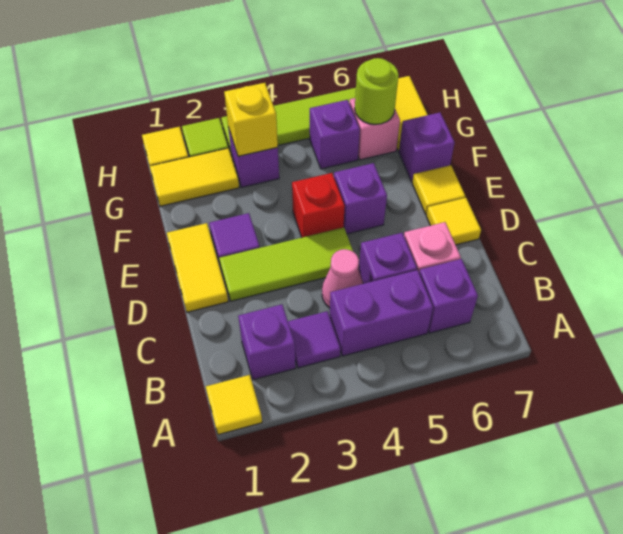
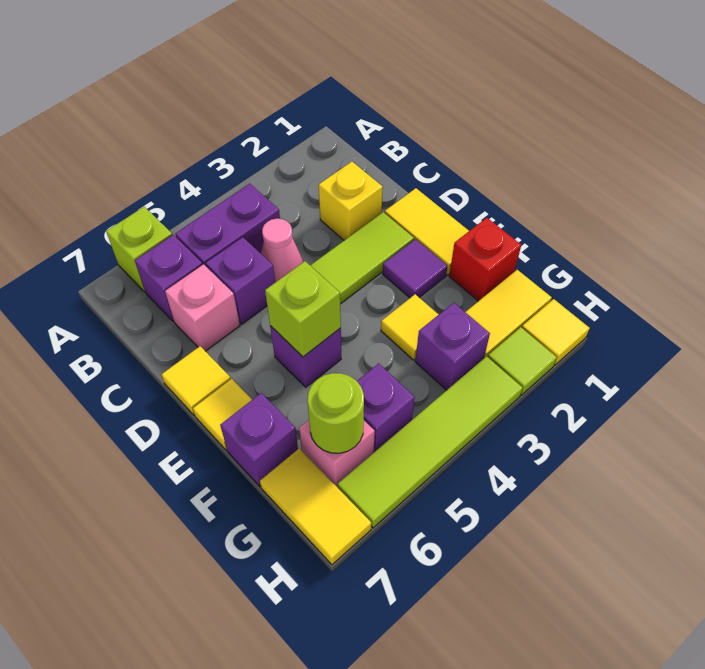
yellow 1x1 tile [206,375,262,435] -> yellow 1x1 tile moved to [381,294,439,360]
none -> lime 1x1 brick [106,207,172,292]
purple 1x1 brick [238,304,296,380] -> none
purple 1x1 tile [288,311,341,368] -> none
red 1x1 brick [292,173,345,237] -> red 1x1 brick moved to [449,218,521,301]
none -> lime 1x1 brick [265,261,341,357]
yellow 1x1 brick [224,83,278,156] -> yellow 1x1 brick moved to [319,162,383,240]

